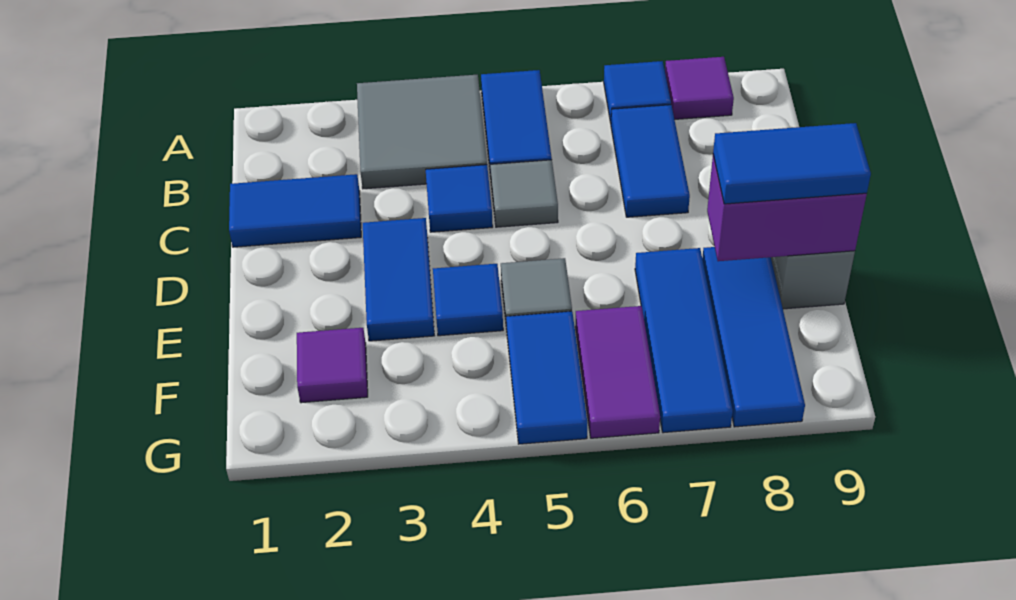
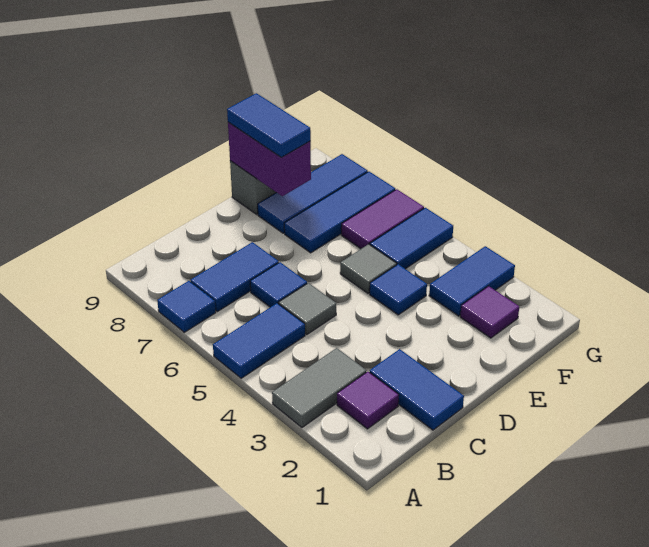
grey 2x2 tile [357,75,487,189] -> grey 1x2 tile [272,348,367,427]
purple 1x1 tile [665,57,734,119] -> purple 1x1 tile moved to [337,372,399,429]
blue 1x1 tile [426,165,493,232] -> blue 1x1 tile moved to [250,262,307,307]
blue 1x2 tile [363,218,434,341] -> blue 1x2 tile moved to [429,246,515,316]

